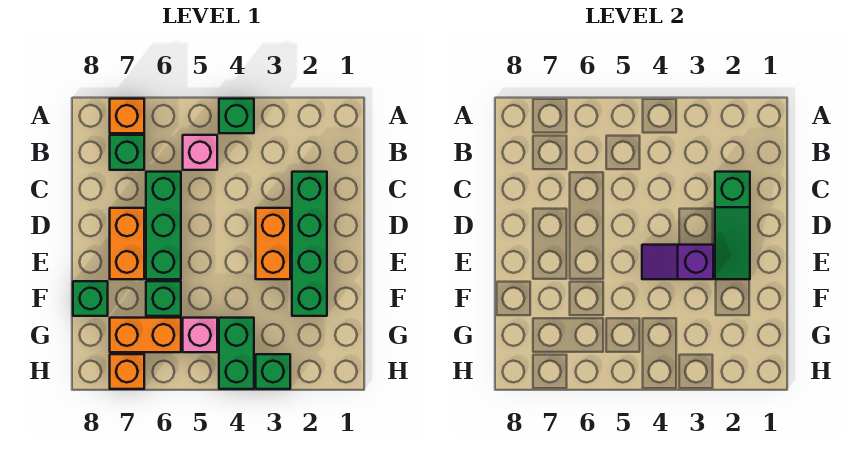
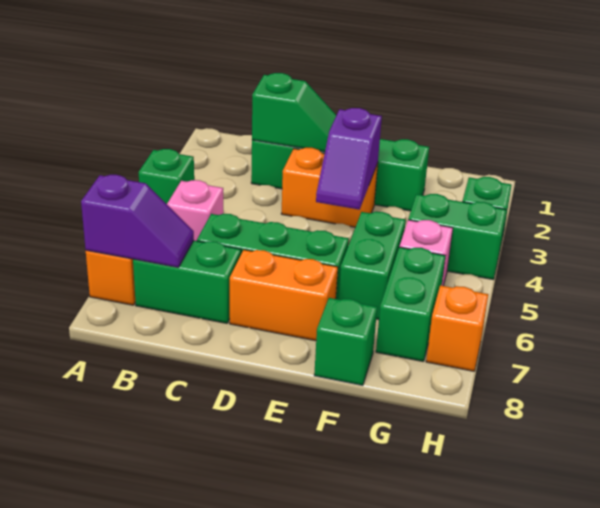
none -> purple 1x2 slope [81,175,194,267]
green 1x1 brick [110,135,144,170] -> green 1x2 brick [133,241,241,323]
green 1x3 slope [715,172,750,279] -> green 1x2 slope [252,73,336,152]
green 1x1 brick [146,281,181,316] -> green 1x2 brick [339,212,406,320]
orange 1x2 brick [110,318,181,352] -> green 1x2 brick [376,247,446,361]

